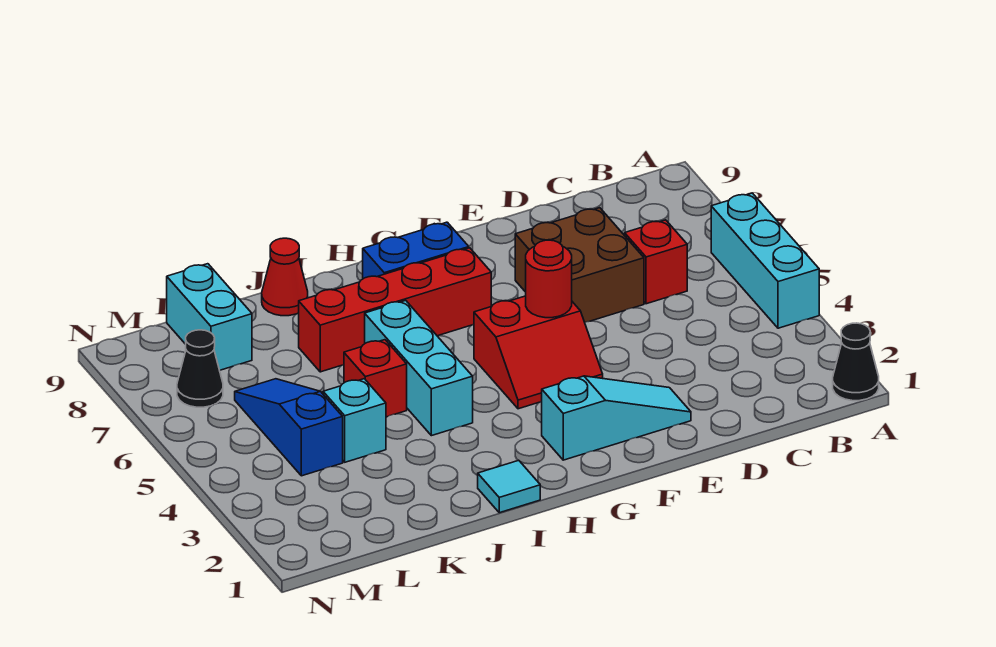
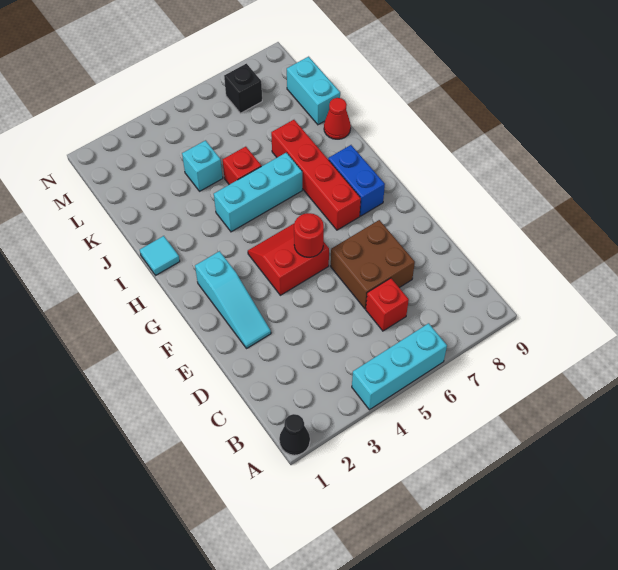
red 2x2 slope [474,296,603,409] -> red 2x2 slope turned to [248,224,329,295]
blue 1x3 slope [235,379,343,476] -> none
cyan 1x2 brick [167,264,252,370] -> cyan 1x2 brick turned to [287,57,340,125]
black 1x1 cone [177,330,223,407] -> black 1x1 brick [224,64,262,113]

